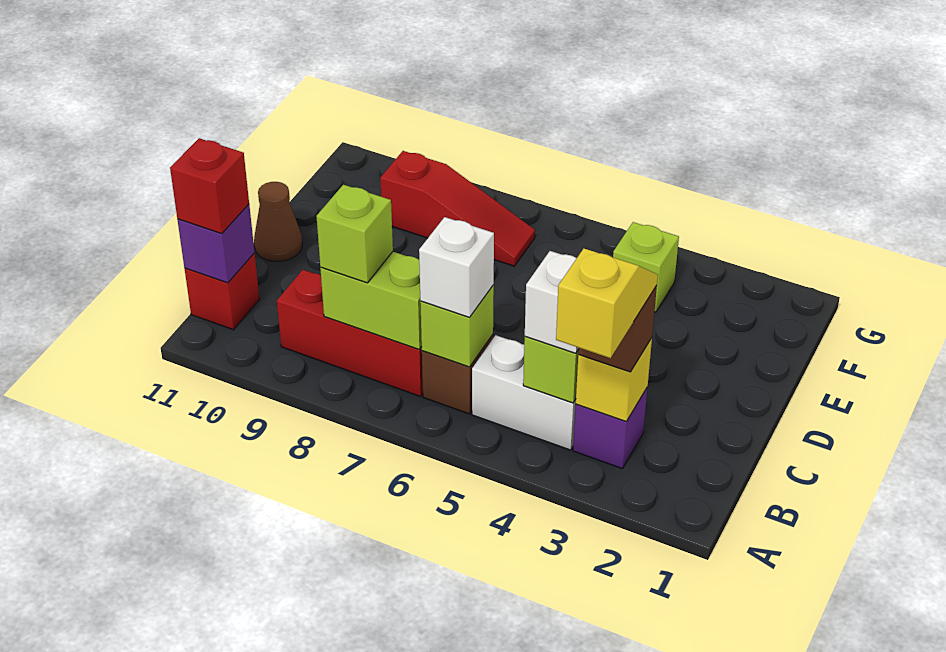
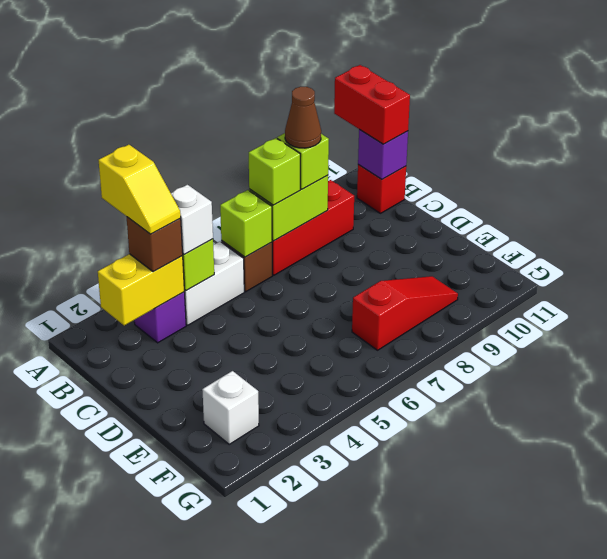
yellow 1x1 brick [576,338,652,421] -> yellow 1x2 brick [98,254,184,326]
white 1x1 brick [419,217,494,317] -> white 1x1 brick moved to [202,371,259,444]
red 1x1 brick [170,138,249,234] -> red 1x2 brick [334,65,410,144]
brown 1x1 cone [254,182,302,261] -> brown 1x1 cone moved to [285,87,321,148]
lime 1x1 brick [613,222,679,312] -> lime 1x1 brick moved to [249,138,300,205]
red 1x3 slope [380,151,535,266] -> red 1x3 slope turned to [352,276,458,350]

